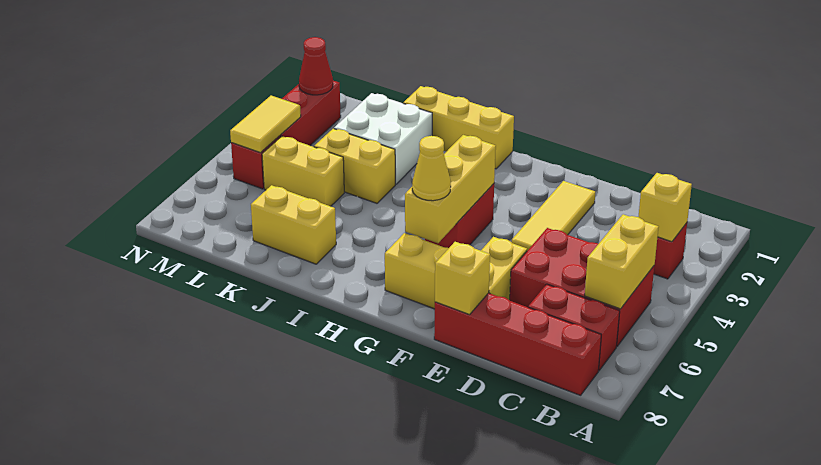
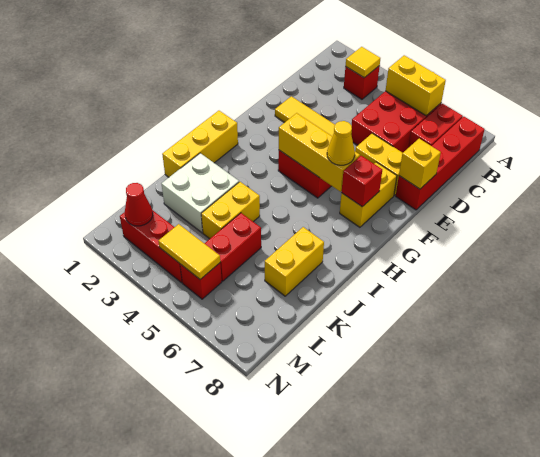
yellow 1x1 brick [638,173,692,242] -> yellow 1x1 tile [346,47,380,78]
none -> red 1x1 brick [342,156,382,207]
yellow 1x2 brick [262,136,344,206] -> red 1x2 brick [204,213,261,281]

